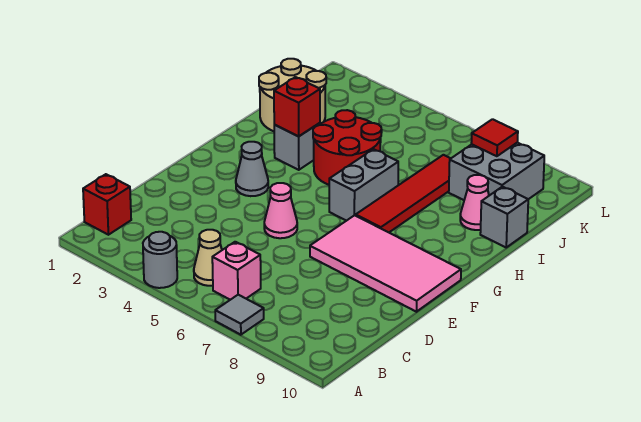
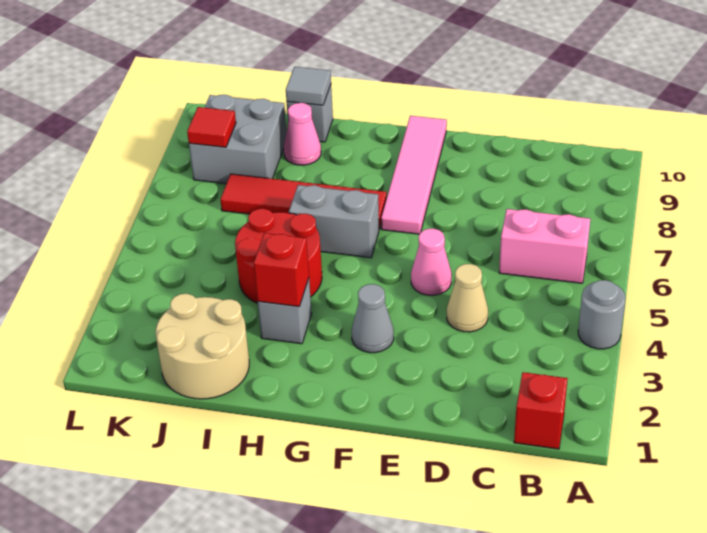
grey 1x1 tile [215,295,264,335] -> grey 1x1 tile moved to [286,67,331,105]
tan 1x1 cone [194,230,222,286] -> tan 1x1 cone moved to [447,264,488,332]
pink 1x1 brick [212,242,261,300] -> pink 1x2 brick [499,209,590,283]
pink 2x4 tile [310,215,461,312] -> pink 1x4 tile [381,116,447,234]

